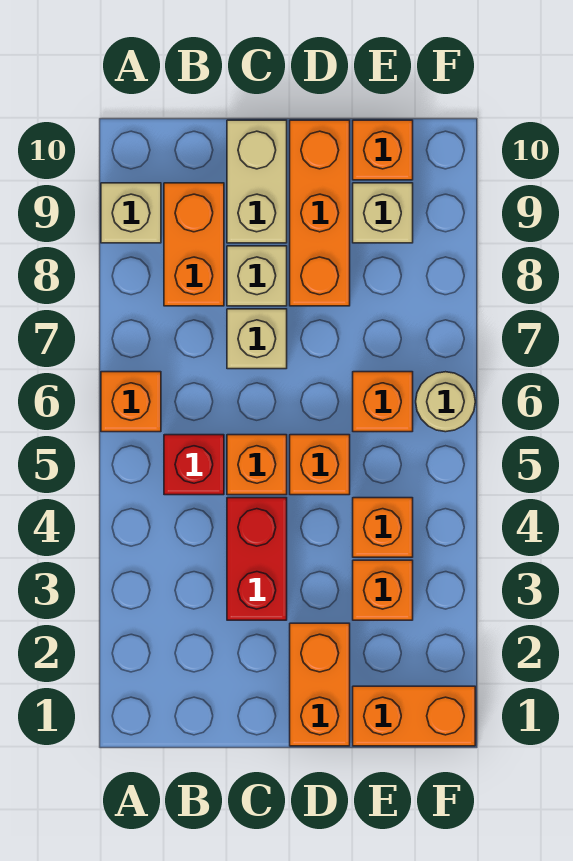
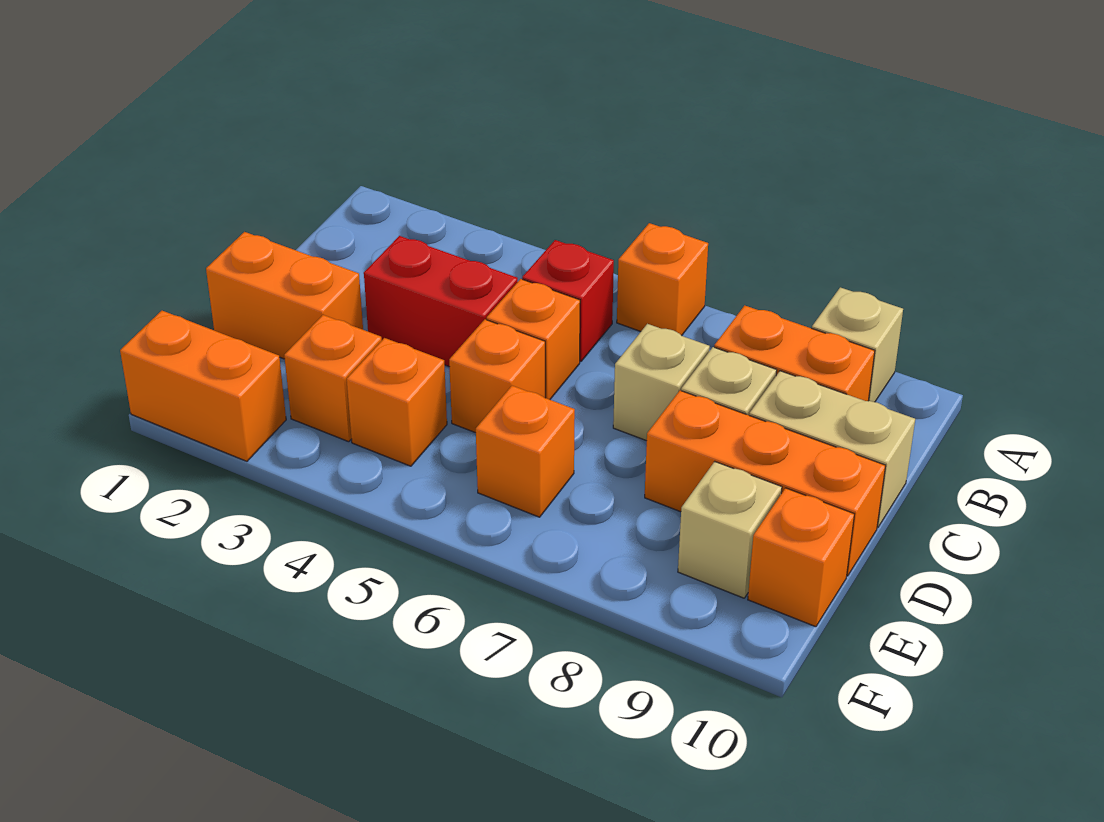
orange 1x2 brick [353,686,475,746] -> orange 1x2 brick turned to [120,311,286,461]
tan 1x1 round brick [416,372,475,432] -> none

